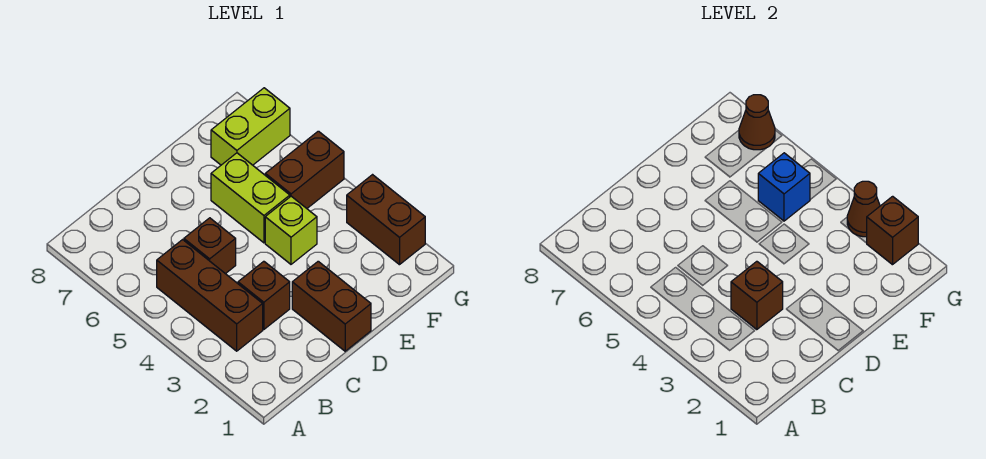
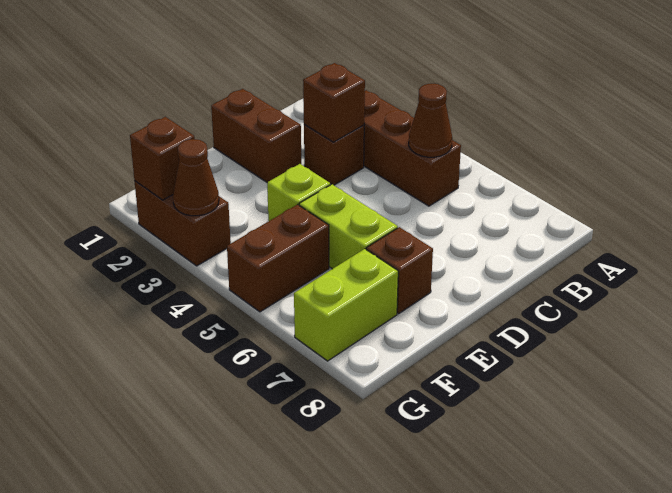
brown 1x1 brick [184,218,236,274] -> brown 1x1 brick moved to [366,227,433,314]
blue 1x1 brick [758,153,810,221] -> none
brown 1x1 cone [739,95,775,150] -> brown 1x1 cone moved to [409,84,452,157]

